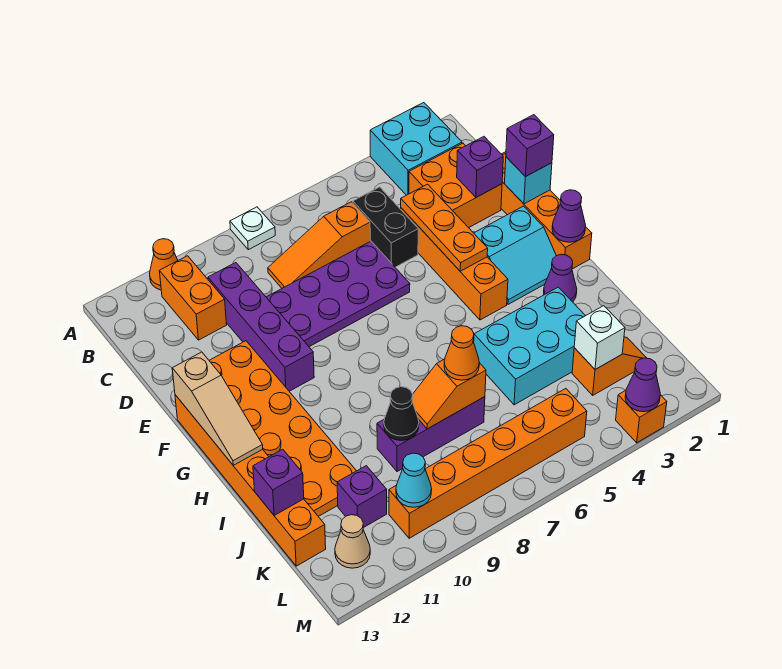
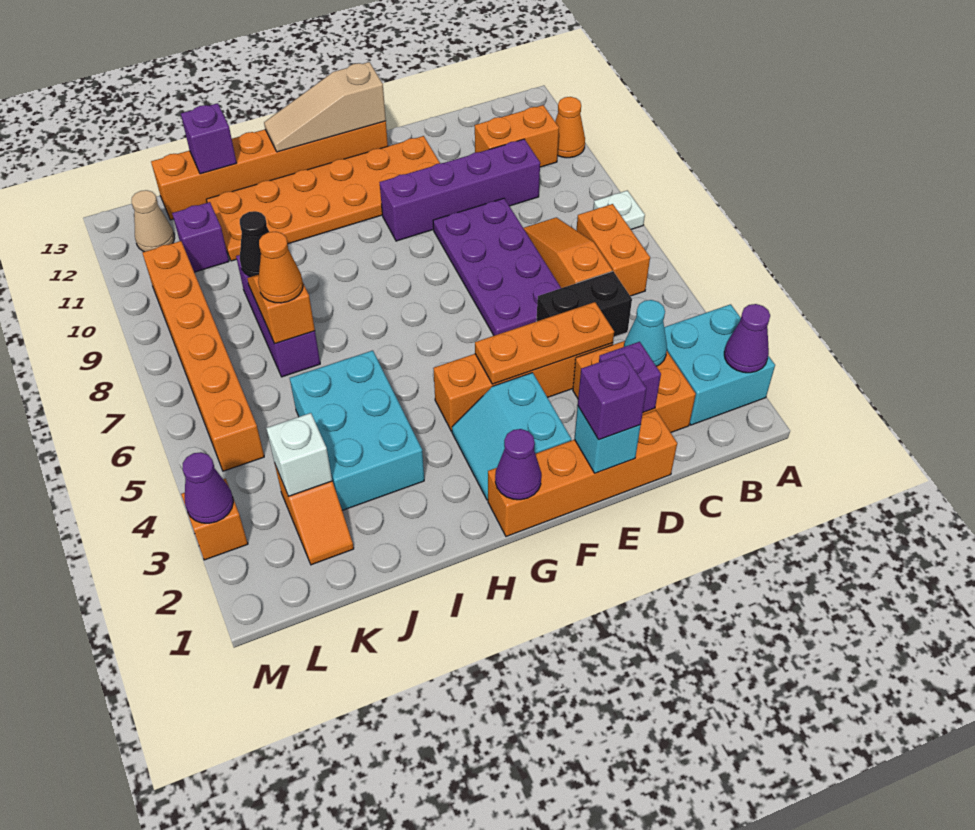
none -> orange 1x2 brick [577,204,650,296]
purple 1x1 cone [544,254,577,302] -> purple 1x1 cone moved to [724,304,770,373]
cyan 1x1 cone [396,453,432,507] -> cyan 1x1 cone moved to [624,300,667,366]

